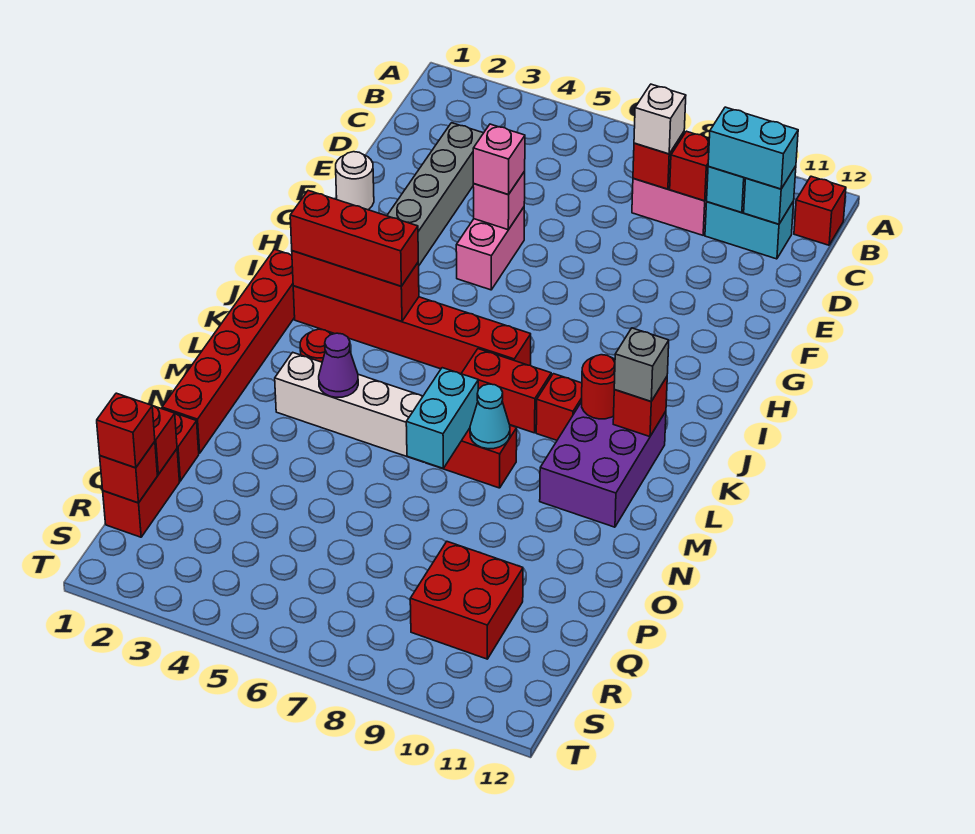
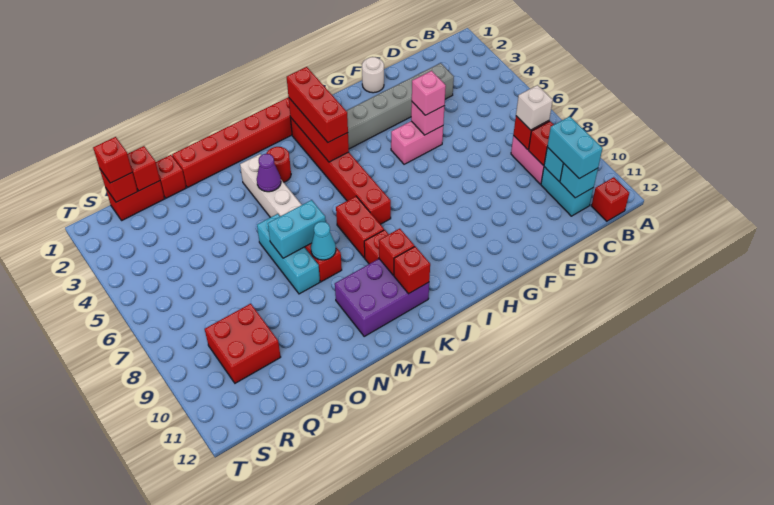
red 1x1 round brick [582,355,615,419] -> red 1x1 brick [379,229,415,275]
grey 1x1 brick [614,328,669,401] -> none
none -> cyan 1x3 brick [257,214,320,294]

